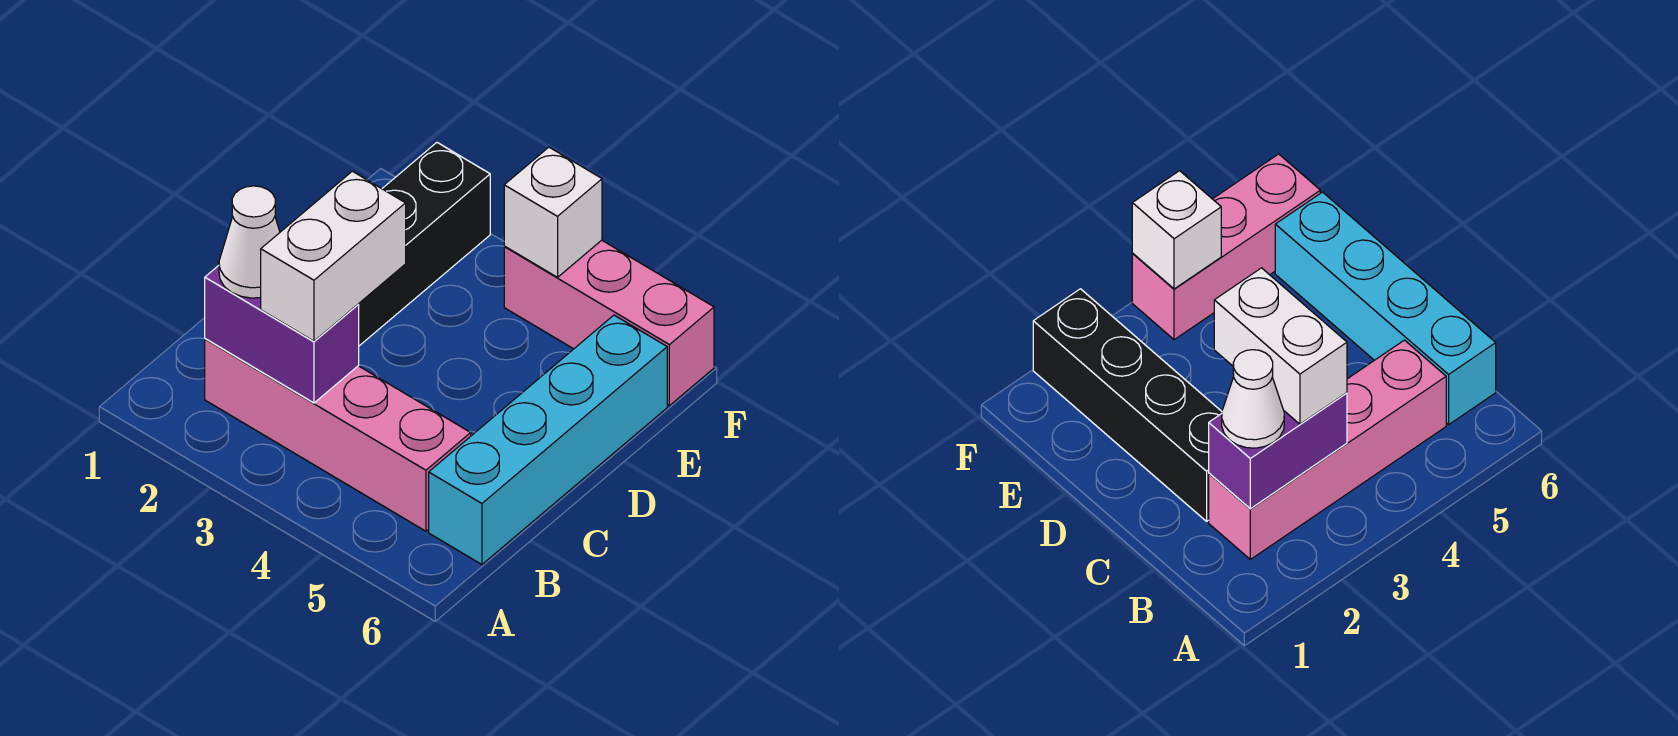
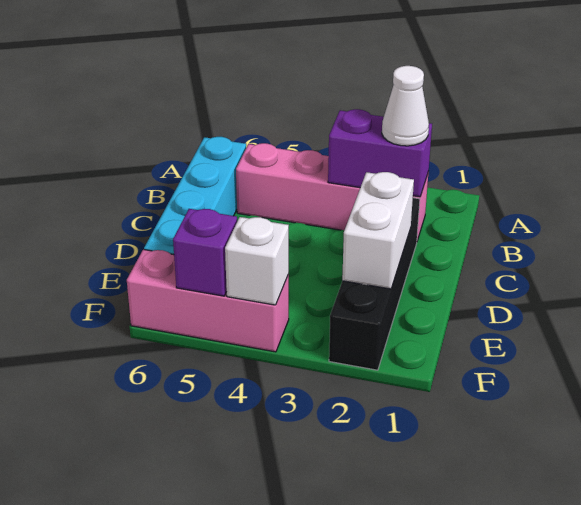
white 1x2 brick [261,171,406,341] -> white 1x2 brick moved to [342,172,414,289]
none -> purple 1x1 brick [173,209,237,296]

